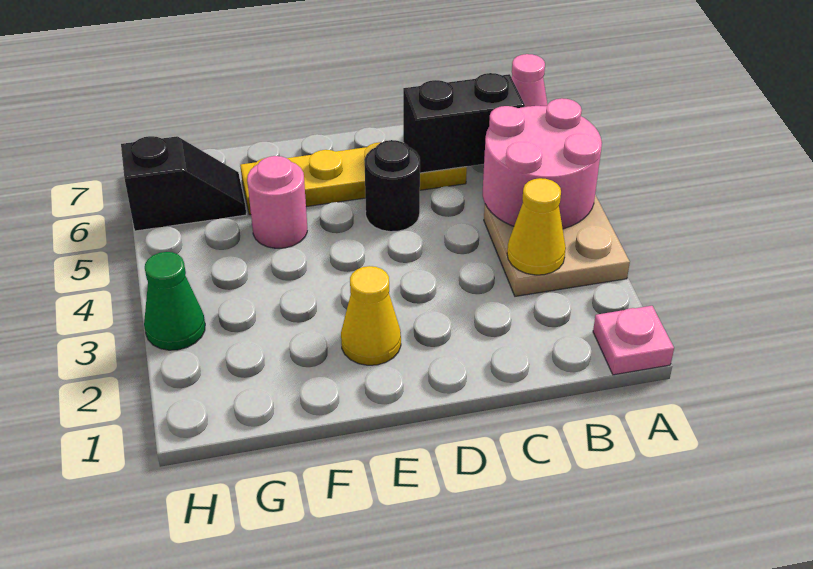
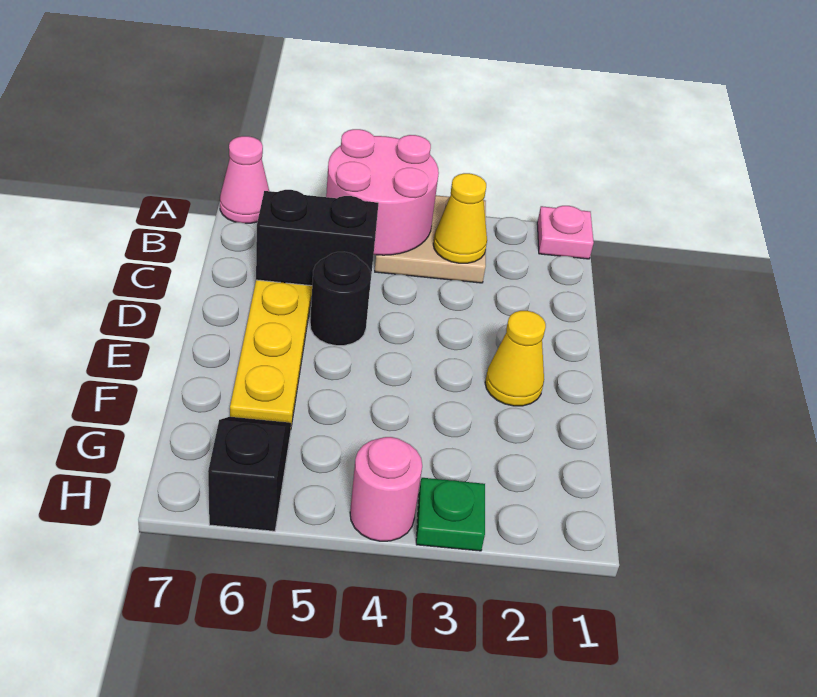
black 1x2 brick [403,73,525,173] -> black 1x2 brick turned to [256,190,378,286]
pink 1x1 round brick [247,156,307,248] -> pink 1x1 round brick moved to [350,437,422,541]
green 1x1 cone [144,252,205,350] -> green 1x1 plate [416,478,485,551]

